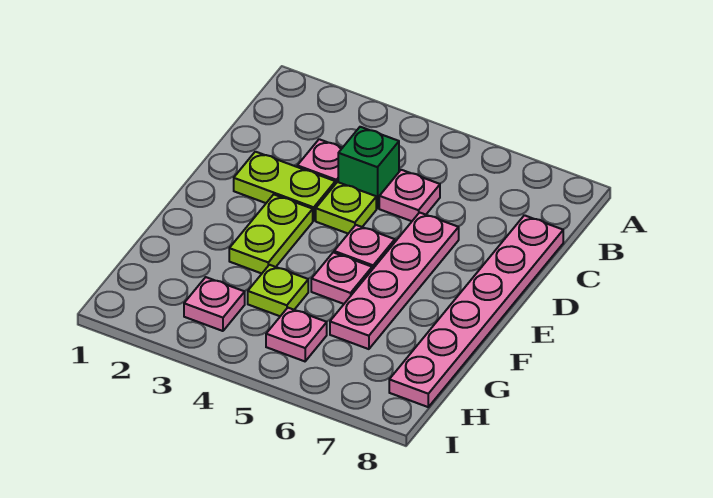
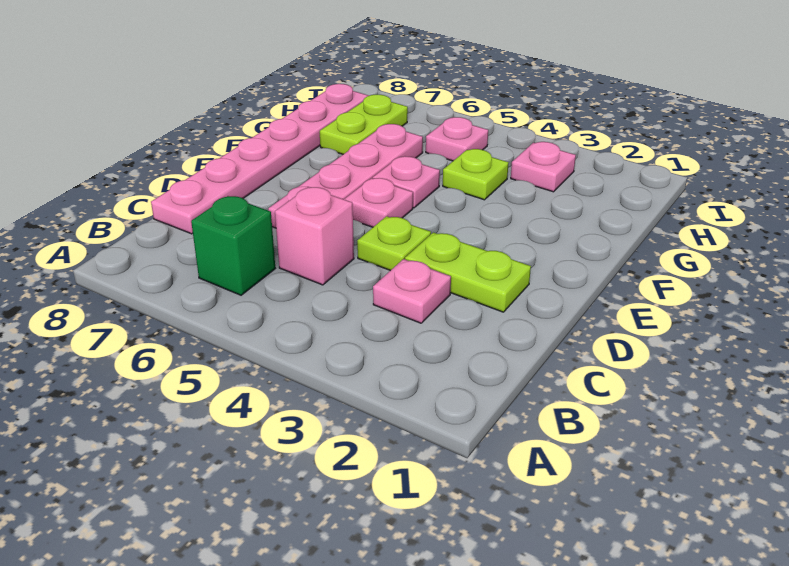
green 1x1 brick [338,127,399,208] -> green 1x1 brick moved to [191,196,275,295]
pink 1x1 plate [379,170,440,221] -> pink 1x1 brick [275,187,354,285]
lime 1x2 plate [229,194,313,274] -> lime 1x2 plate moved to [320,95,408,154]

